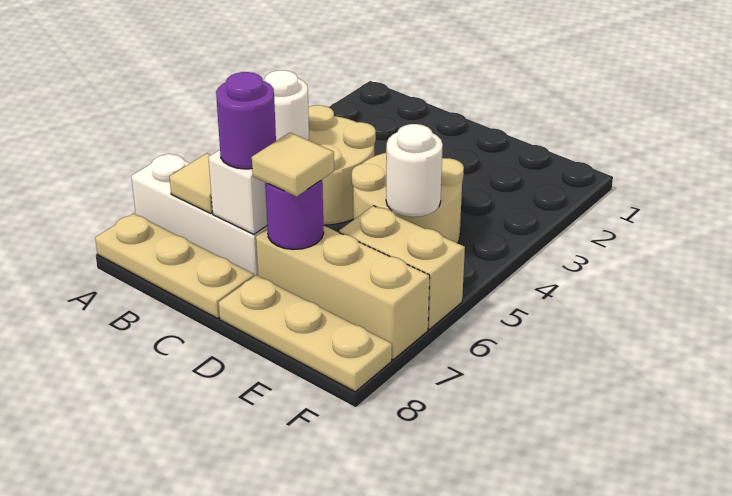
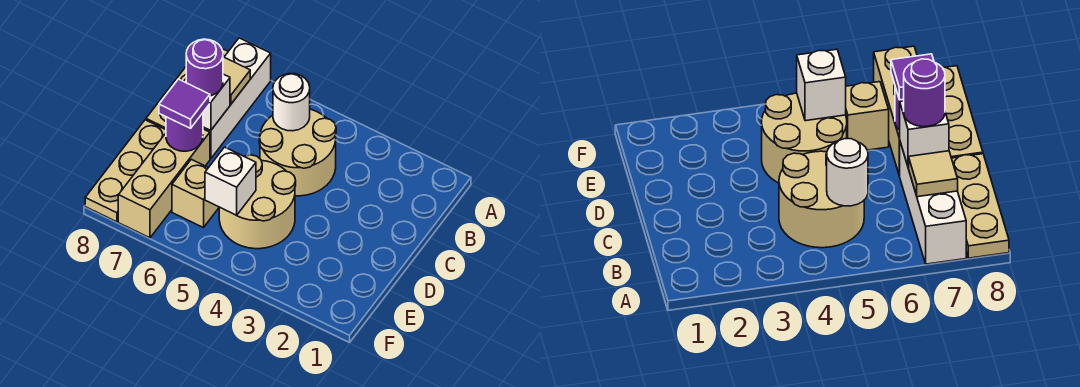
tan 1x1 tile [252,133,334,196] -> purple 1x1 tile [159,79,210,128]
white 1x1 round brick [386,124,443,217] -> white 1x1 brick [205,147,256,215]
tan 1x2 brick [339,206,465,330] -> tan 1x1 brick [172,159,219,228]

